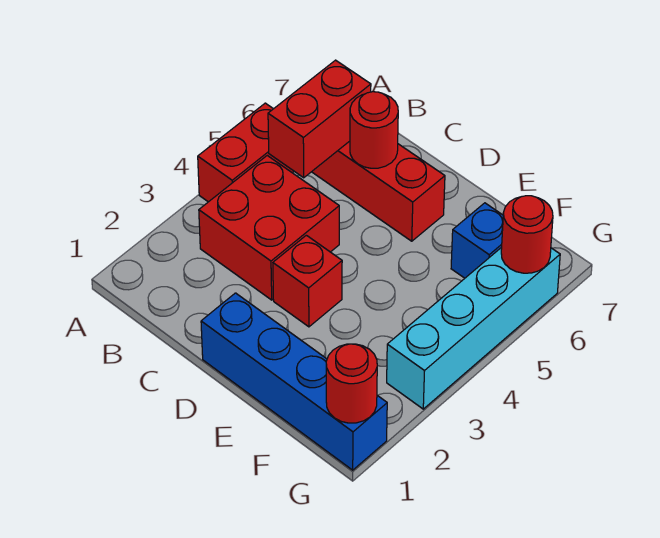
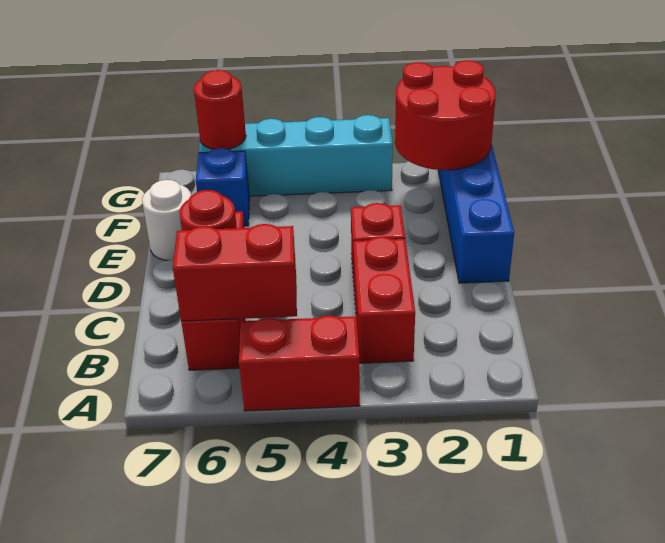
red 2x2 brick [199,156,339,300] -> red 1x2 brick [353,237,415,363]
none -> white 1x1 round brick [142,180,191,261]
red 1x1 round brick [326,344,377,423] -> red 2x2 round brick [395,60,496,170]

